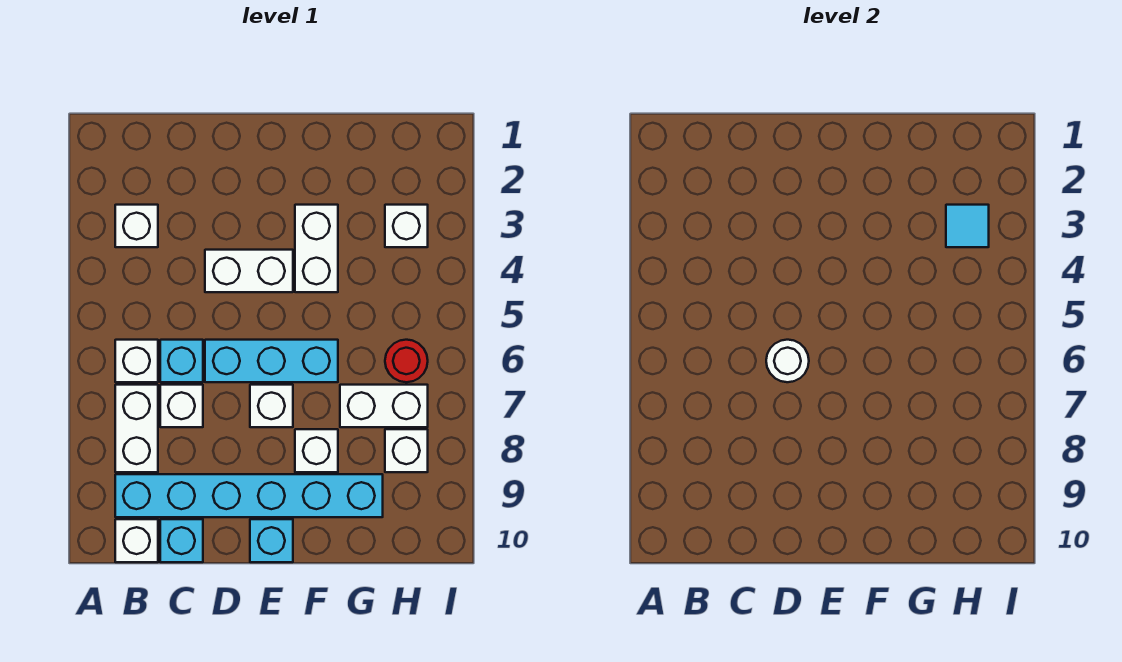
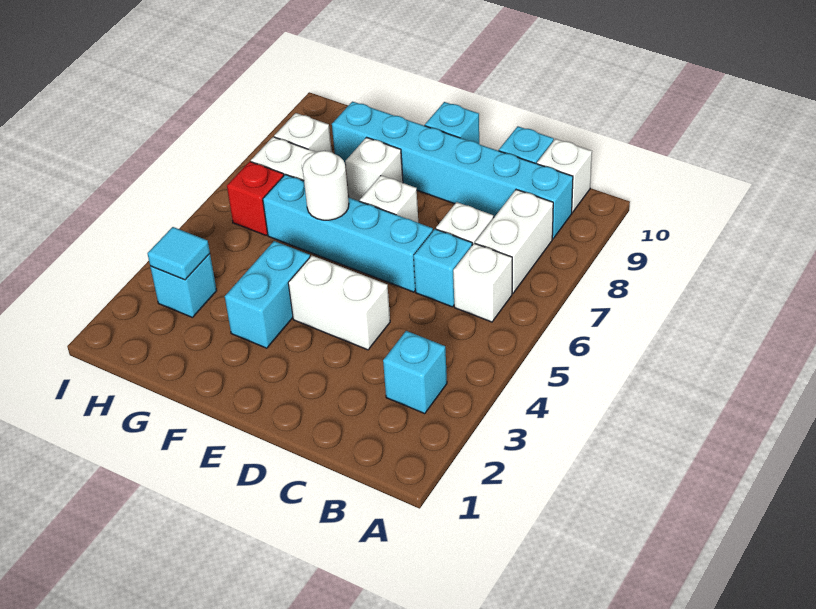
white 1x1 brick [115,205,158,247] -> cyan 1x1 brick [383,331,447,414]
cyan 1x3 brick [205,340,338,382] -> cyan 1x4 brick [263,174,433,292]
white 1x1 round brick [766,340,809,382] -> white 1x1 round brick moved to [303,151,349,220]
white 1x2 brick [295,205,338,292] -> cyan 1x2 brick [225,241,310,348]
white 1x1 brick [385,205,428,247] -> cyan 1x1 brick [150,254,217,317]
red 1x1 round brick [385,340,428,382] -> red 1x1 brick [227,161,284,235]

